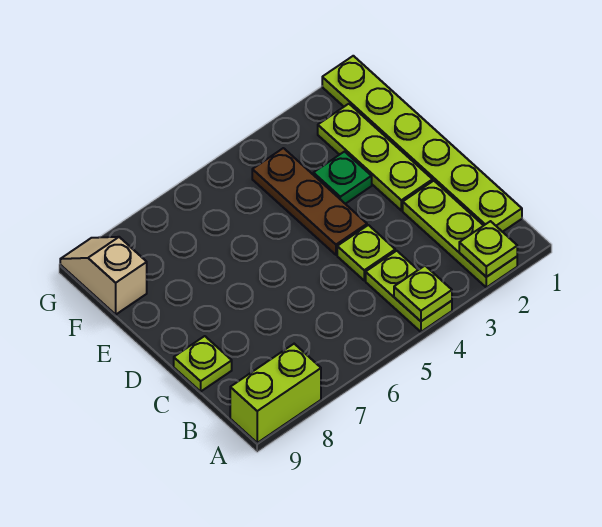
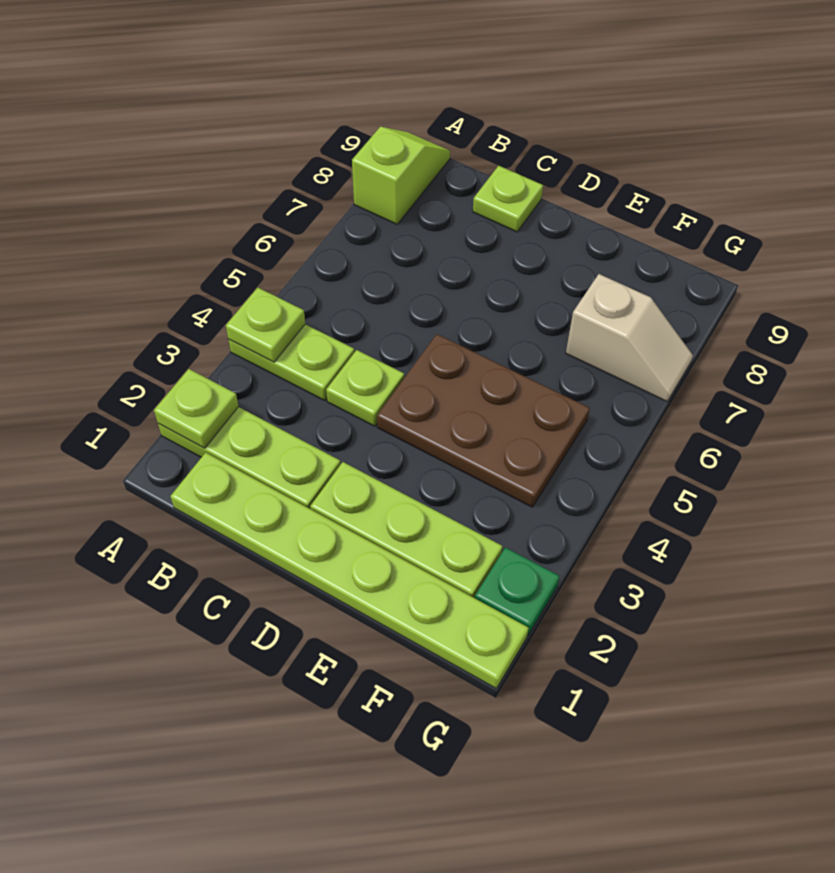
lime 1x2 brick [230,344,321,443] -> lime 1x2 slope [352,127,450,224]
brown 1x3 plate [252,148,367,255] -> brown 2x3 plate [377,334,590,507]
green 1x1 plate [313,152,372,204] -> green 1x1 plate moved to [475,548,559,635]
tan 1x2 slope [60,237,147,314] -> tan 1x2 slope moved to [566,274,693,402]

